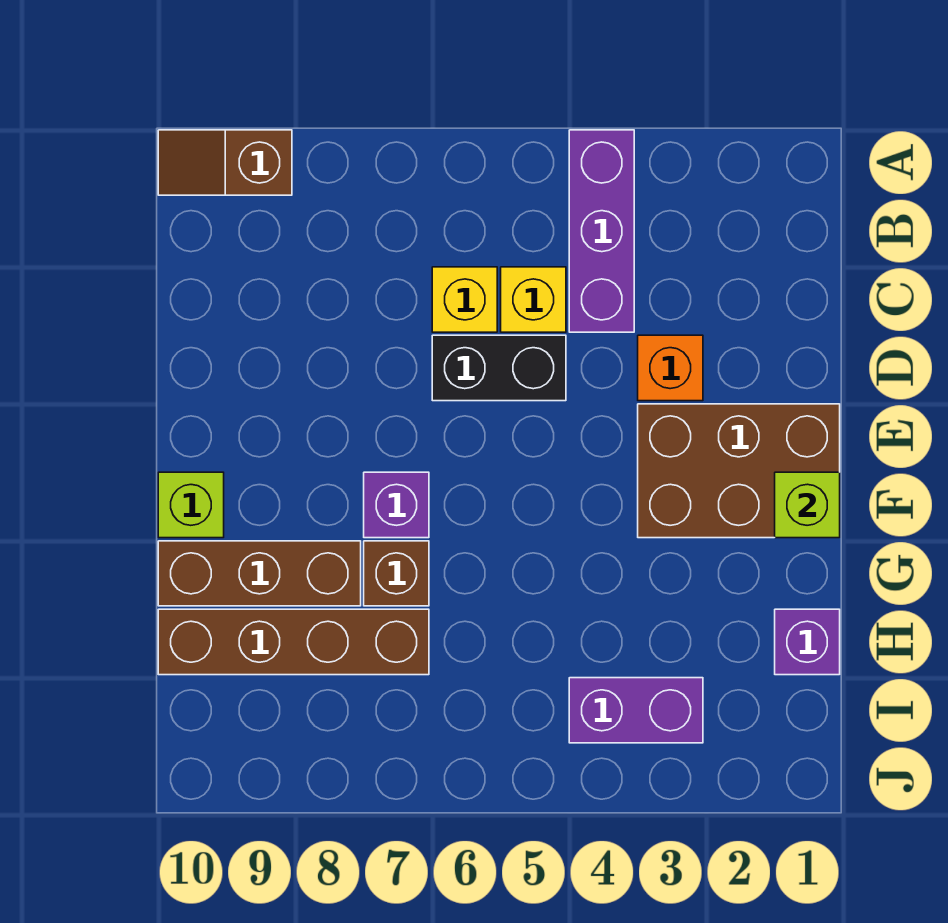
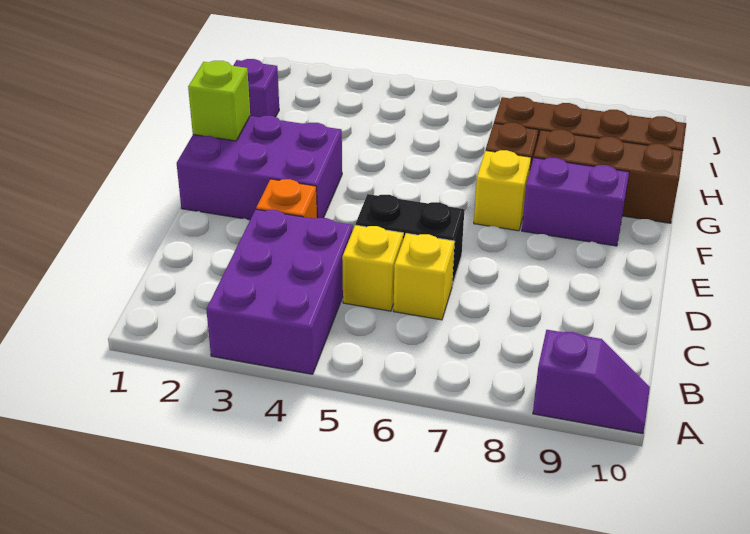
purple 1x3 brick [569,130,634,332] -> purple 2x3 brick [206,209,353,374]
brown 1x2 slope [158,130,292,195] -> purple 1x2 slope [533,330,650,434]
brown 2x3 brick [638,404,840,538] -> purple 2x3 brick [177,116,342,220]
purple 1x1 brick [364,472,429,538] -> yellow 1x1 brick [474,150,531,231]
lime 1x1 brick [158,472,224,538] -> none
purple 1x2 brick [569,678,703,743] -> purple 1x2 brick moved to [522,158,629,246]

